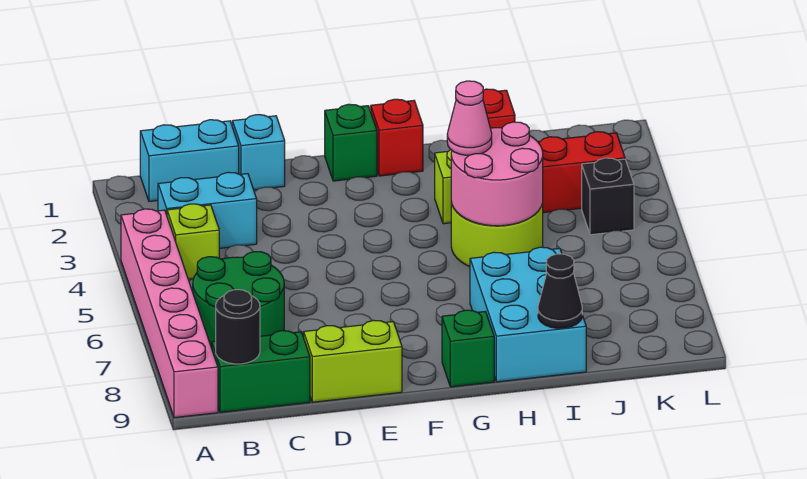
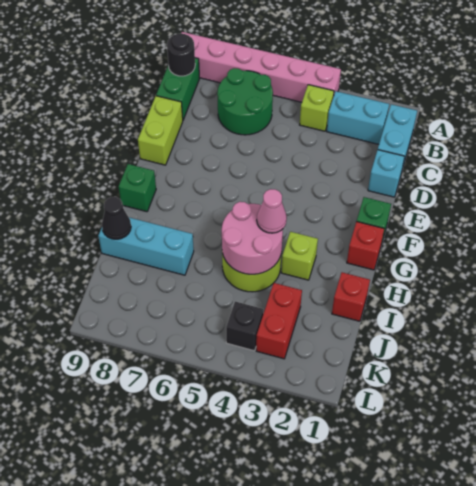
cyan 1x2 brick [158,172,257,248] -> cyan 1x2 brick turned to [327,91,389,144]
cyan 2x3 brick [470,247,586,382] -> cyan 1x3 brick [98,217,194,275]

